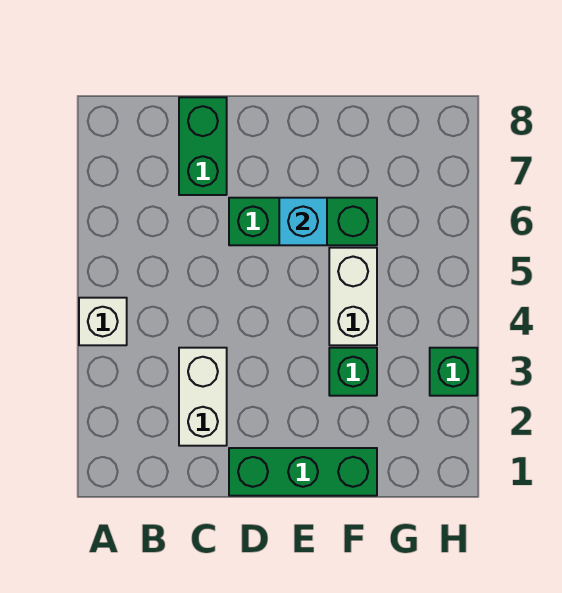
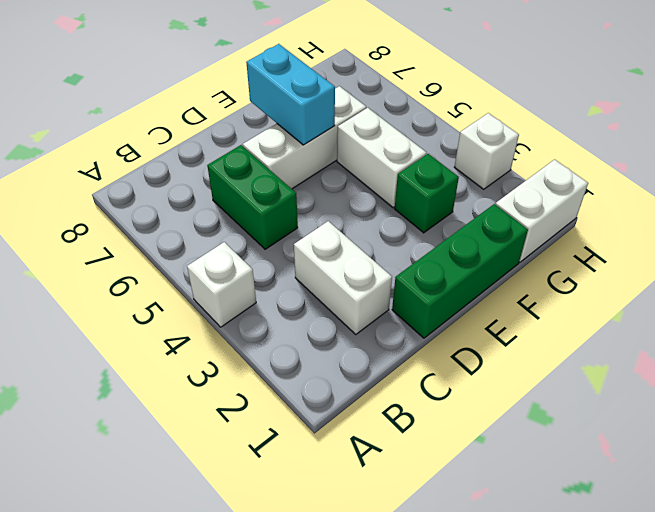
green 1x2 brick [179,97,227,195] -> green 1x2 brick moved to [207,145,298,249]
green 1x3 brick [229,198,377,245] -> white 1x3 brick [243,86,366,189]
cyan 1x1 brick [279,198,327,245] -> cyan 1x2 brick [246,44,335,145]
none -> white 1x2 brick [495,160,588,262]
green 1x1 brick [430,348,477,396] -> white 1x1 brick [455,113,519,189]

